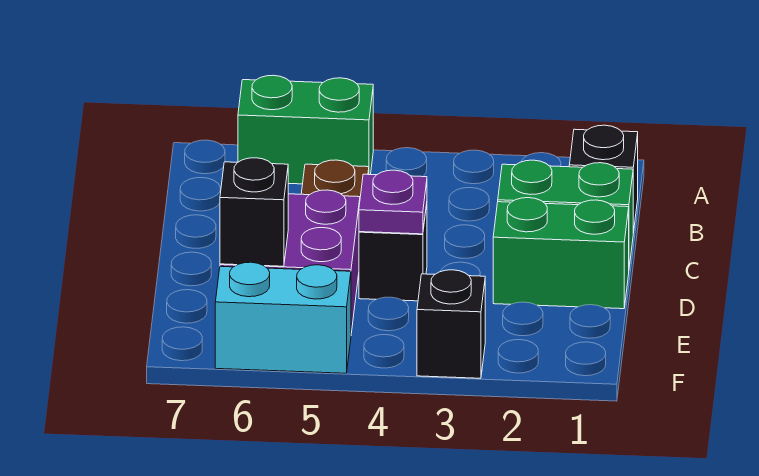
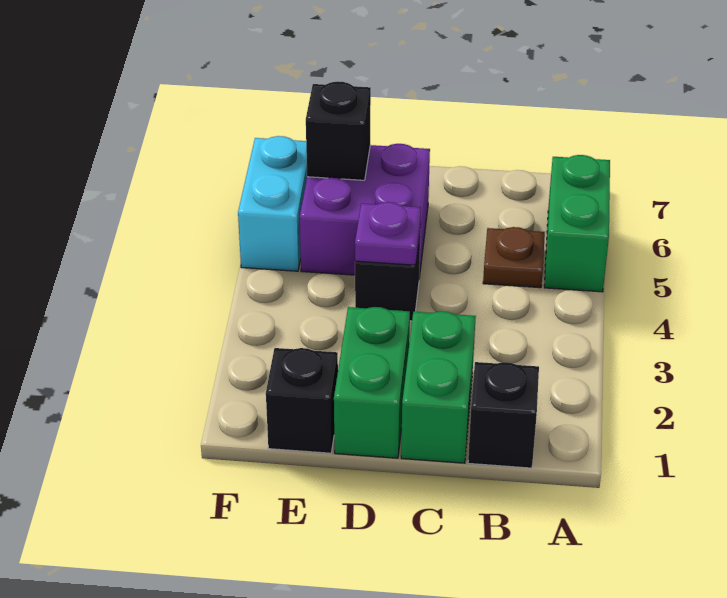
black 1x1 brick [417,270,485,378] -> black 1x1 brick moved to [266,348,338,453]

